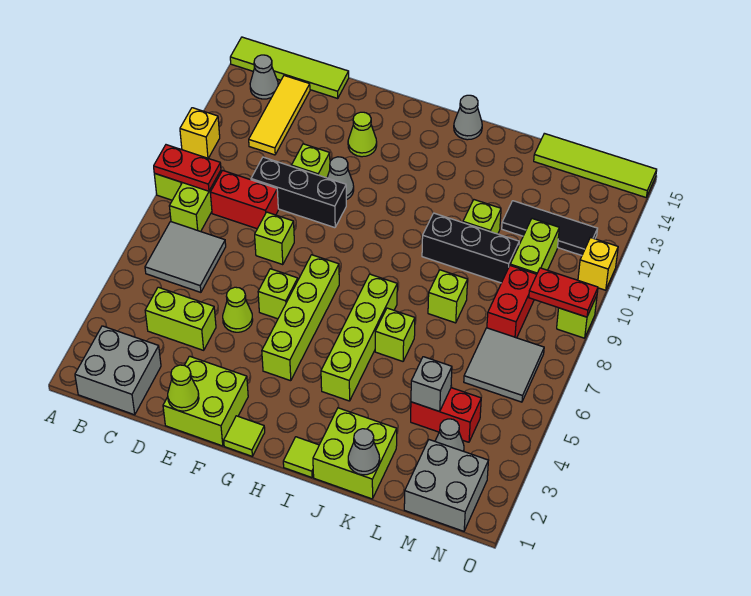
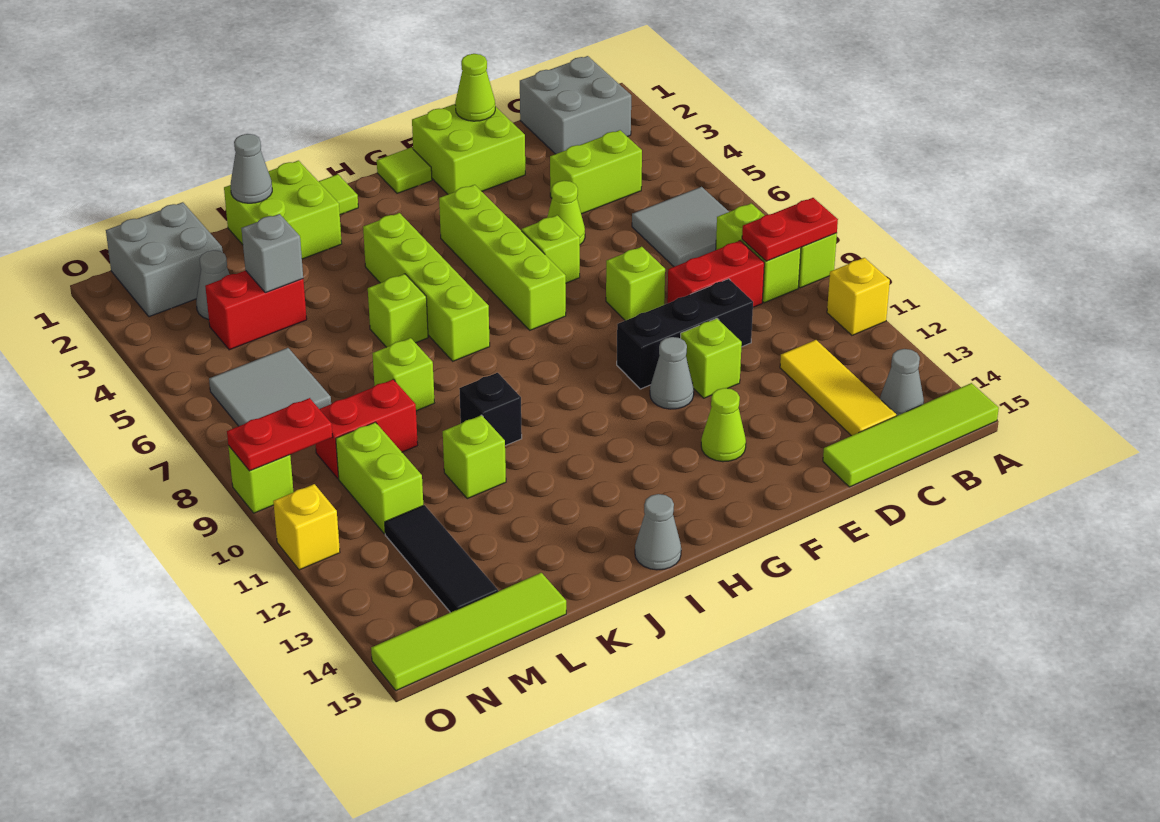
black 1x3 brick [422,213,519,283] -> black 1x1 brick [459,373,522,446]
black 1x3 tile [502,201,598,255] -> black 1x3 tile turned to [385,505,498,612]
red 1x2 brick [487,266,537,338] -> red 1x2 brick turned to [316,379,418,478]

